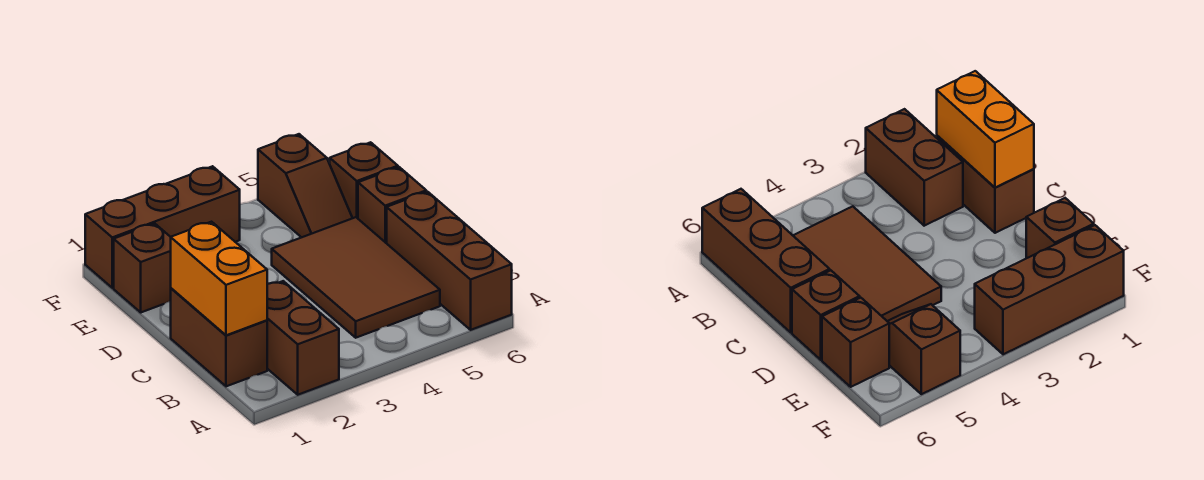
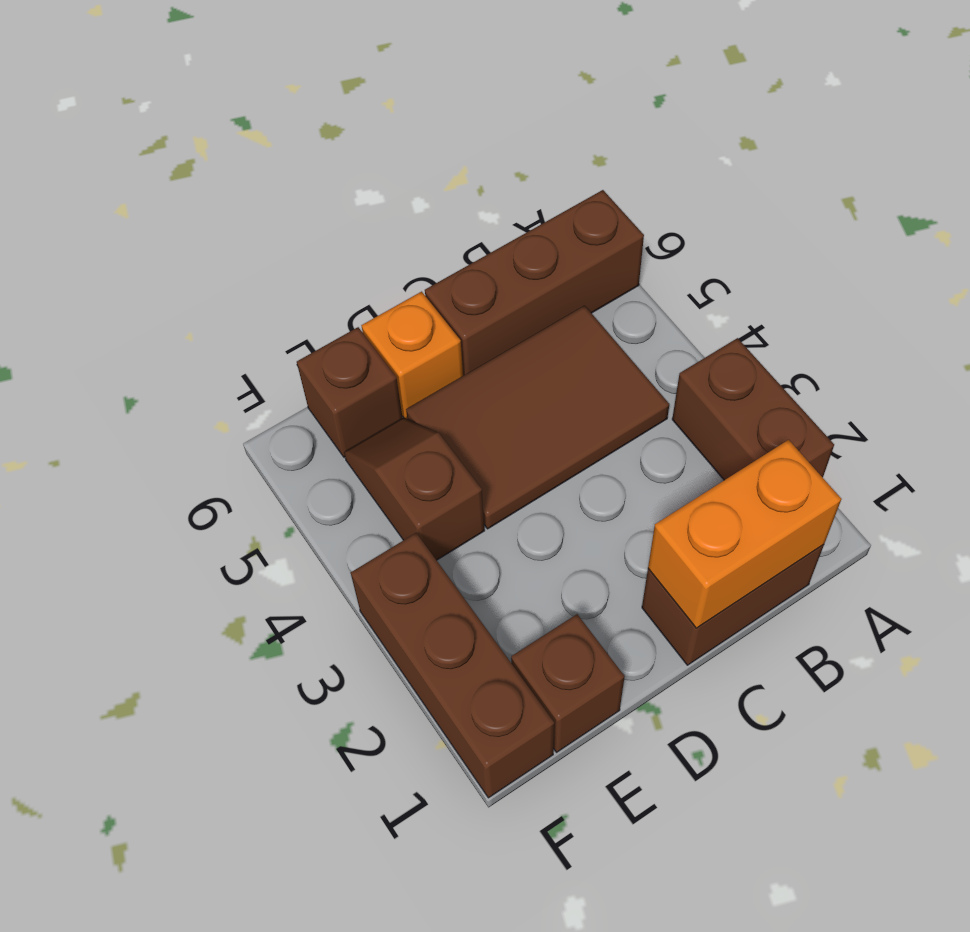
brown 1x2 brick [267,281,339,395] -> brown 1x2 brick turned to [672,338,834,480]
brown 1x1 brick [358,167,426,243] -> orange 1x1 brick [361,292,463,418]
brown 1x2 slope [258,134,352,237] -> brown 1x2 slope turned to [344,418,484,560]

